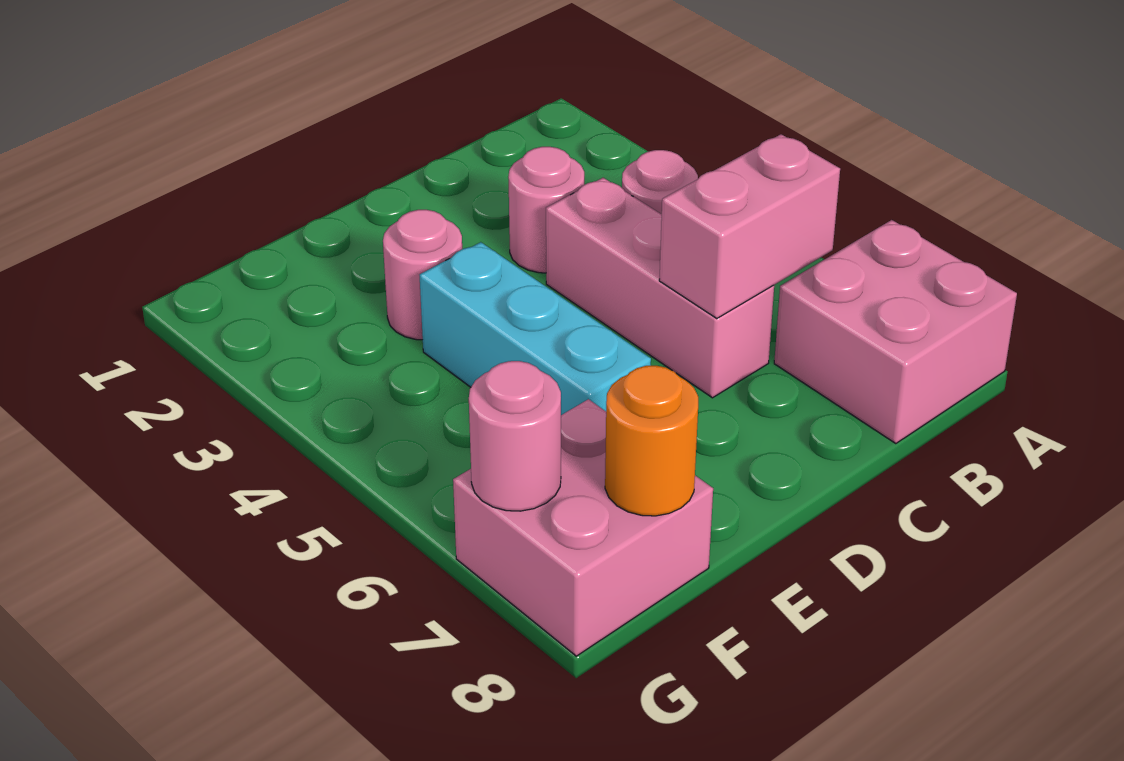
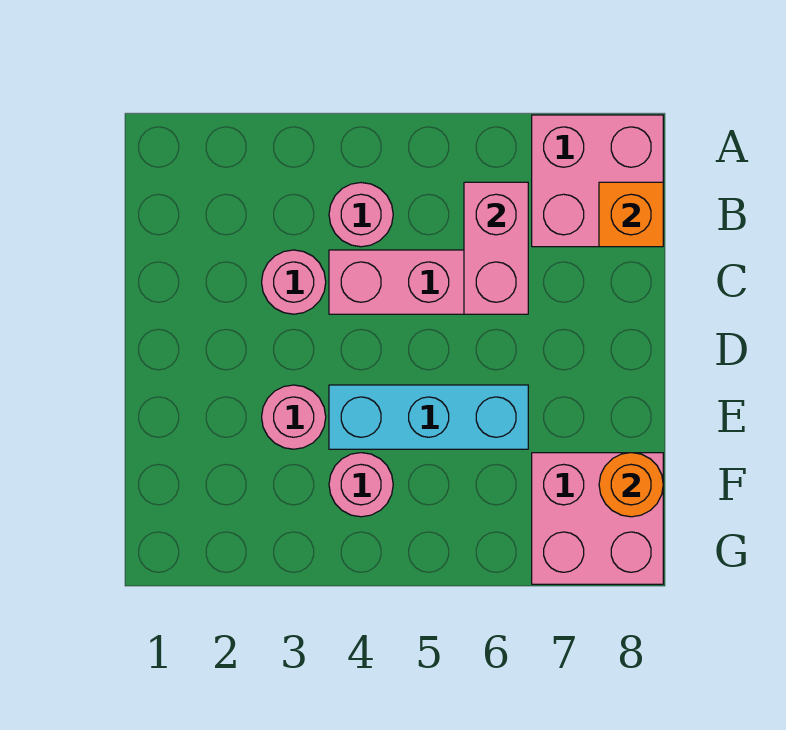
none -> orange 1x1 brick [599,182,663,247]
pink 1x1 round brick [469,361,561,511] -> pink 1x1 round brick moved to [329,453,393,517]

